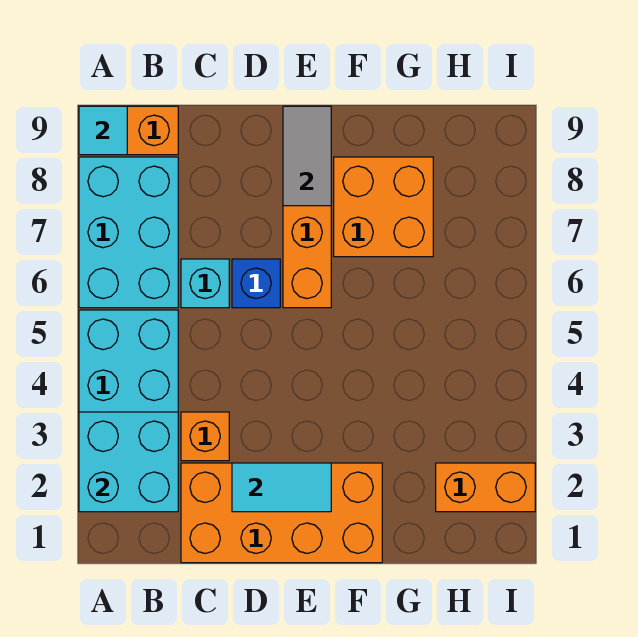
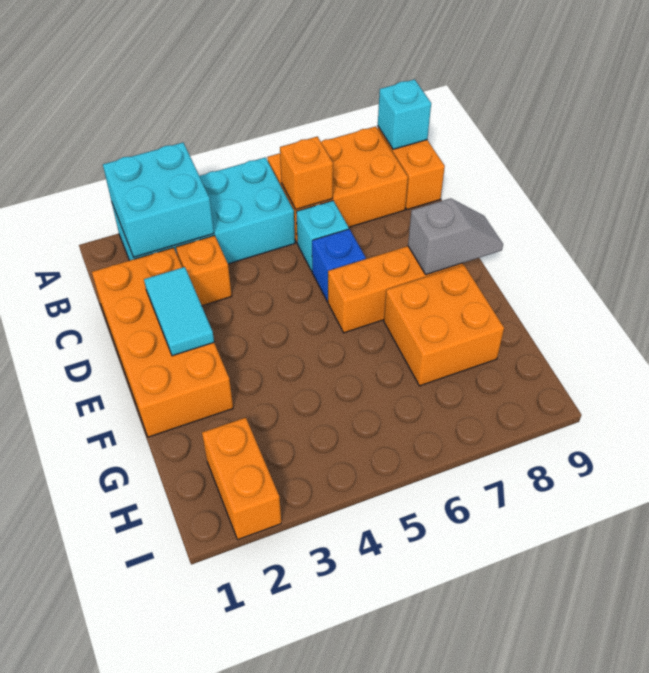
cyan 2x3 brick [79,157,178,308] -> orange 2x3 brick [267,126,408,242]
cyan 1x1 tile [79,106,127,155] -> cyan 1x1 brick [378,79,431,149]
none -> orange 1x1 brick [280,137,333,209]
grey 1x2 tile [283,106,331,206] -> grey 1x2 slope [408,198,503,275]

